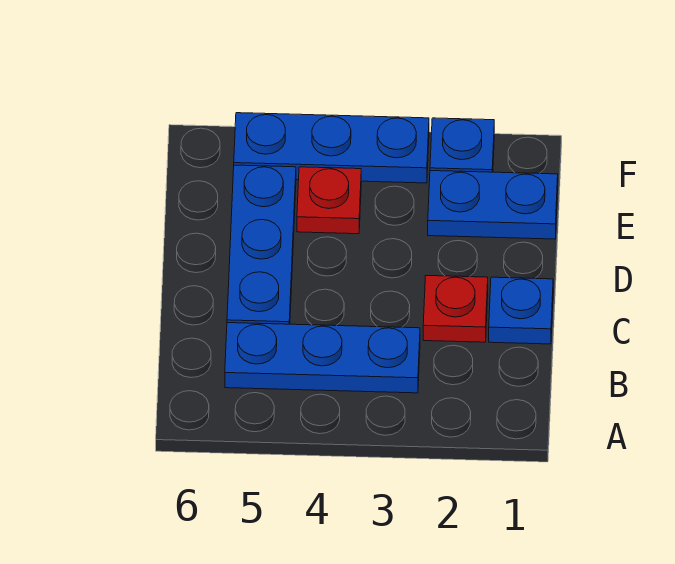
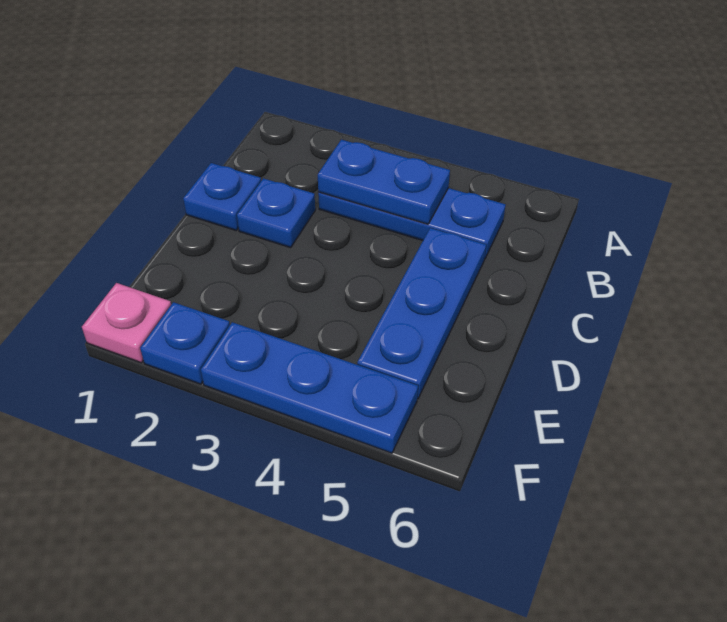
red 1x1 plate [423,276,488,342] -> blue 1x1 plate [237,178,315,248]
blue 1x2 plate [428,171,558,239] -> blue 1x2 plate moved to [318,140,450,224]
red 1x1 plate [297,167,361,234] -> none
none -> pink 1x1 plate [82,283,171,363]

